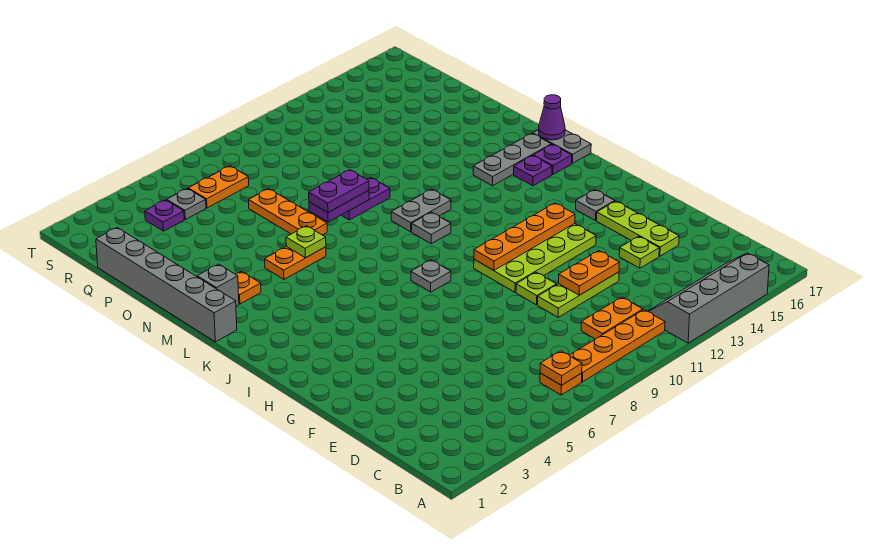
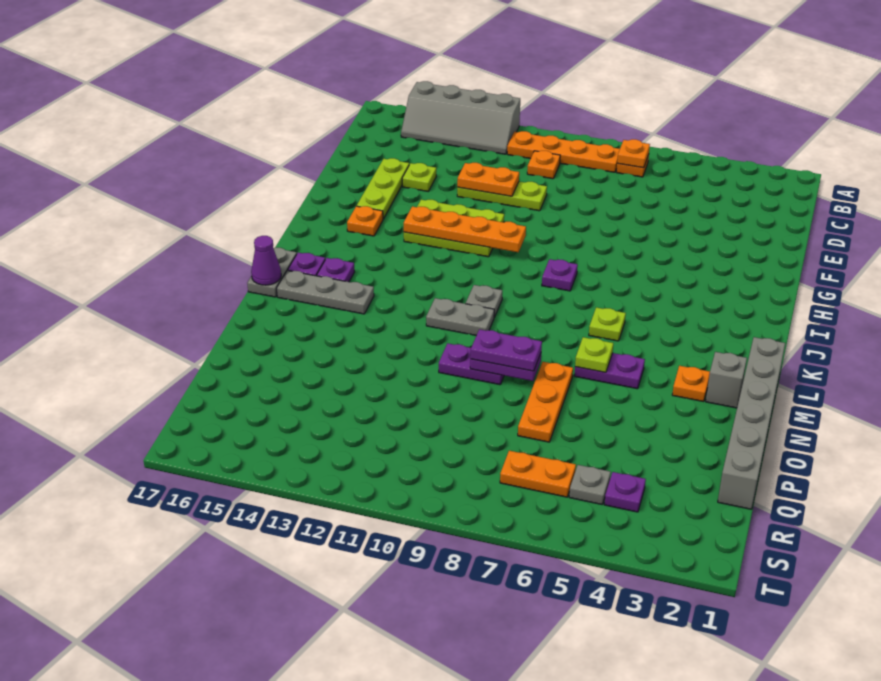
orange 1x2 plate [581,297,643,339] -> orange 1x1 plate [527,151,560,179]
lime 1x1 plate [516,272,557,305] -> lime 1x1 plate moved to [589,307,626,341]
lime 2x4 plate [474,224,596,292] -> lime 2x3 plate [404,200,504,257]
grey 1x1 plate [576,190,615,221] -> orange 1x1 plate [347,206,383,236]
grey 1x1 plate [411,260,451,292] -> purple 1x1 plate [542,259,578,291]
orange 1x2 plate [265,247,326,279] -> purple 1x2 plate [574,353,645,389]

